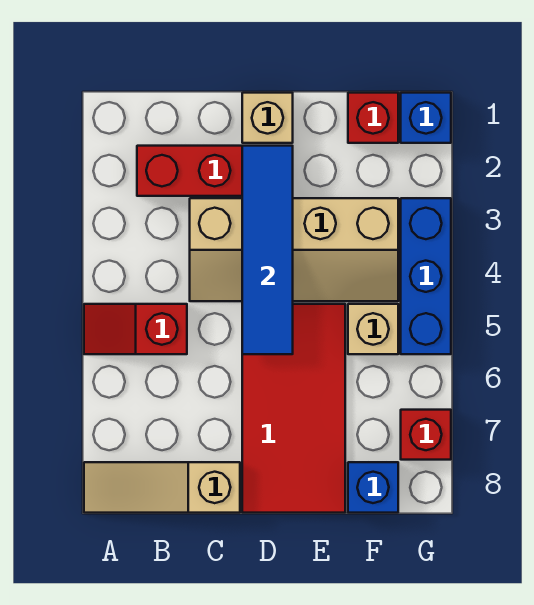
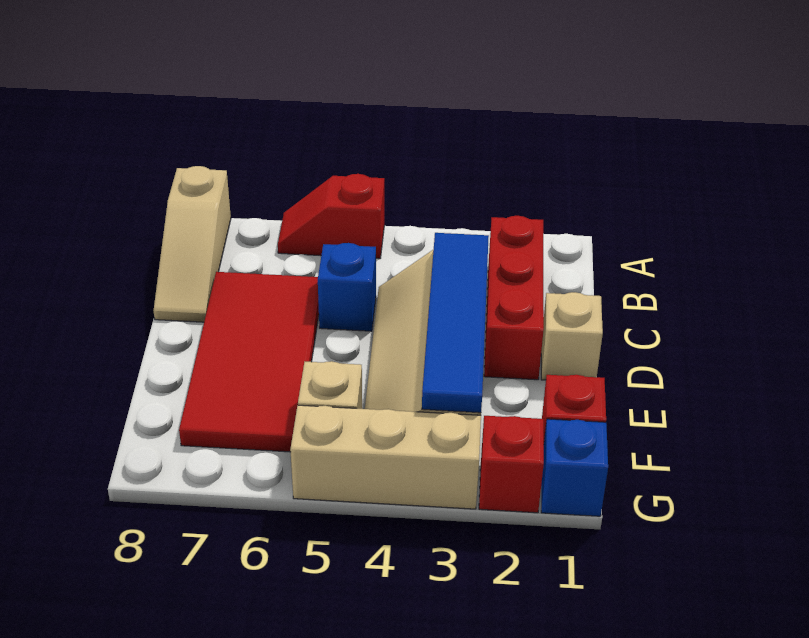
red 1x2 slope [84,304,187,354] -> red 1x2 slope turned to [278,174,384,259]
tan 1x3 slope [84,462,240,513] -> tan 1x3 slope turned to [154,166,231,322]
blue 1x4 tile [242,146,293,354] -> blue 1x4 tile turned to [422,233,489,413]
red 2x4 tile [242,304,345,513] -> red 2x4 tile turned to [179,272,319,452]
blue 1x1 brick [348,462,398,513] -> blue 1x1 brick moved to [318,243,376,331]
blue 1x3 brick [401,198,451,354] -> tan 1x3 brick [290,405,481,509]
red 1x1 brick [401,410,451,460] -> red 1x1 brick moved to [479,416,544,513]

